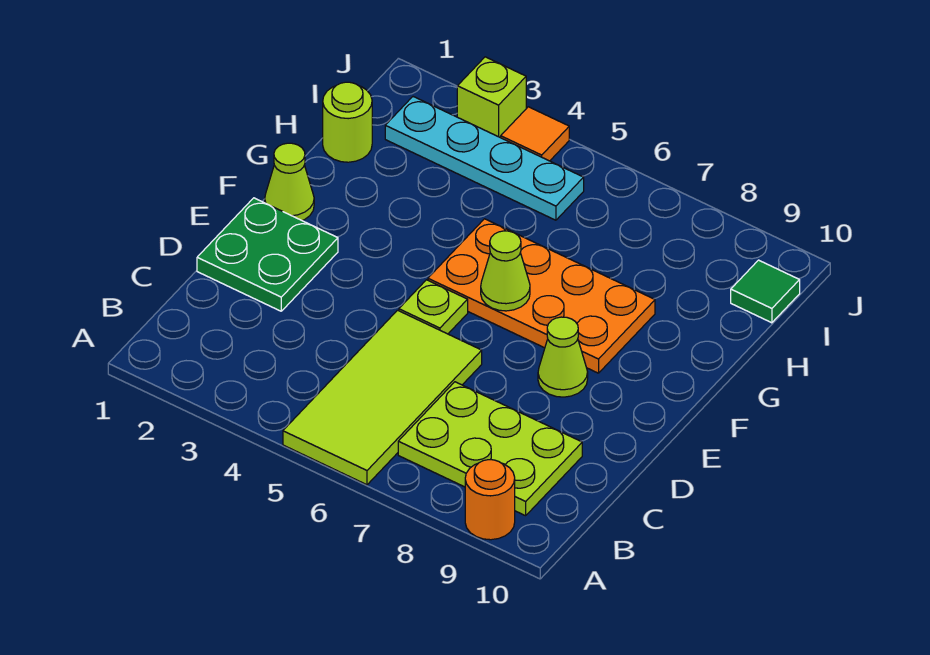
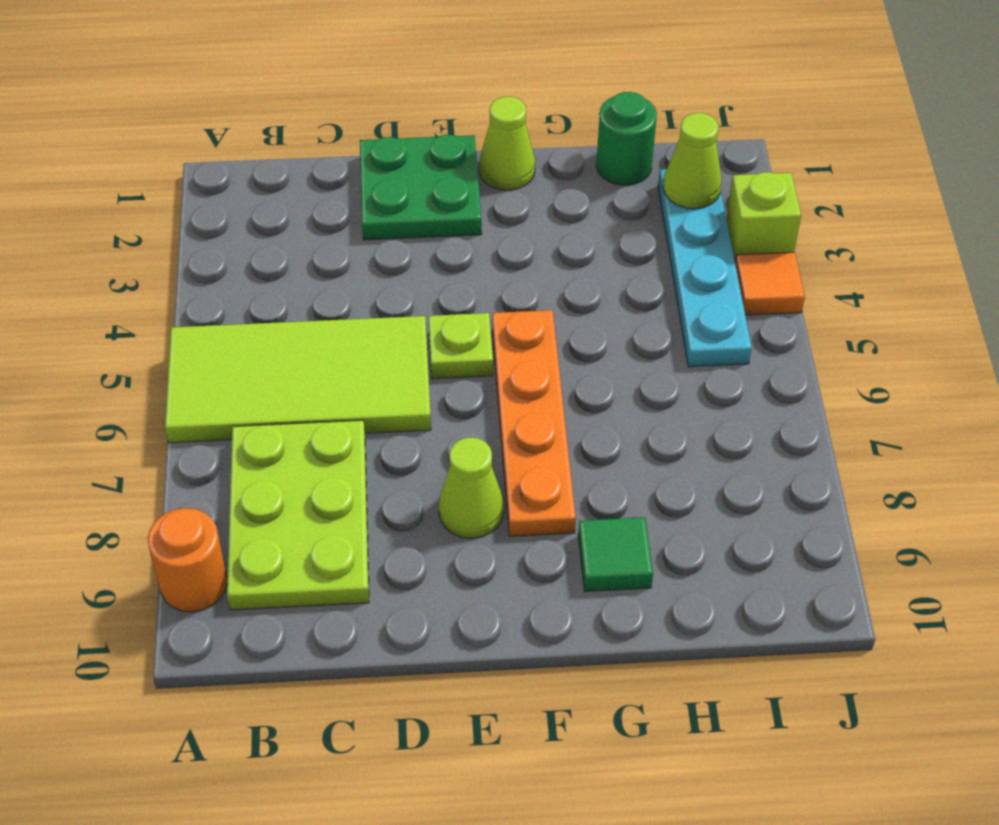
orange 2x4 plate [428,219,655,373] -> orange 1x4 plate [492,310,576,536]
lime 1x1 cone [481,231,530,311] -> lime 1x1 cone moved to [663,113,722,209]
lime 1x1 round brick [323,82,372,162] -> green 1x1 round brick [596,92,657,185]
green 1x1 tile [731,260,800,323] -> green 1x1 tile moved to [578,517,653,592]

